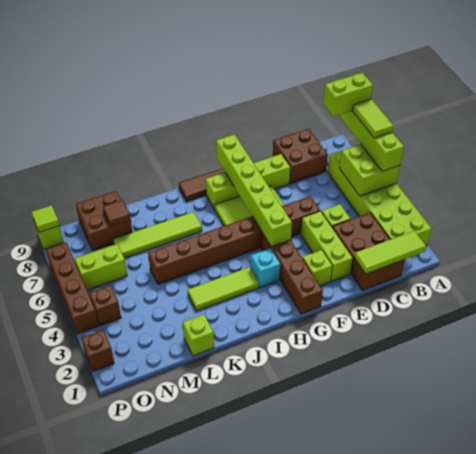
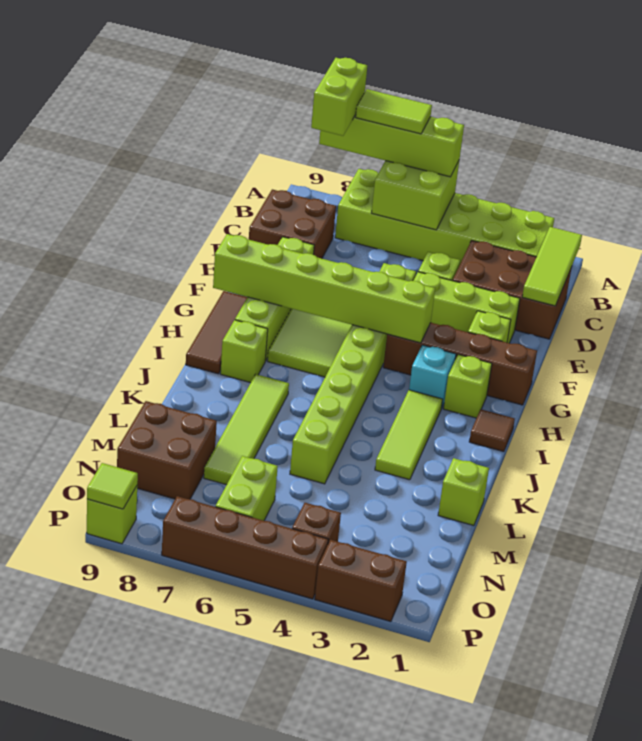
brown 1x8 brick [148,196,320,284] -> lime 1x8 brick [290,263,416,484]
none -> lime 1x1 brick [443,354,492,418]
none -> lime 1x1 brick [220,320,268,383]
brown 1x1 tile [103,200,131,227] -> brown 1x1 tile moved to [469,409,515,452]
brown 1x1 brick [81,330,114,372] -> brown 1x2 brick [315,540,407,622]

